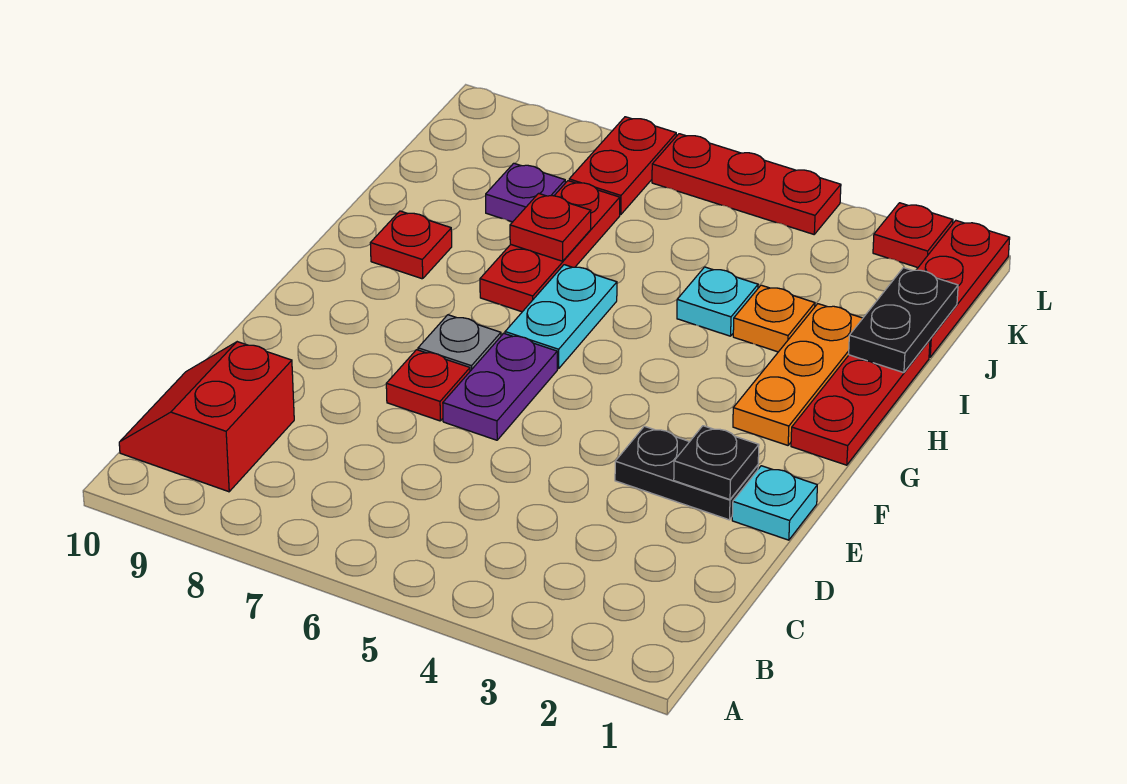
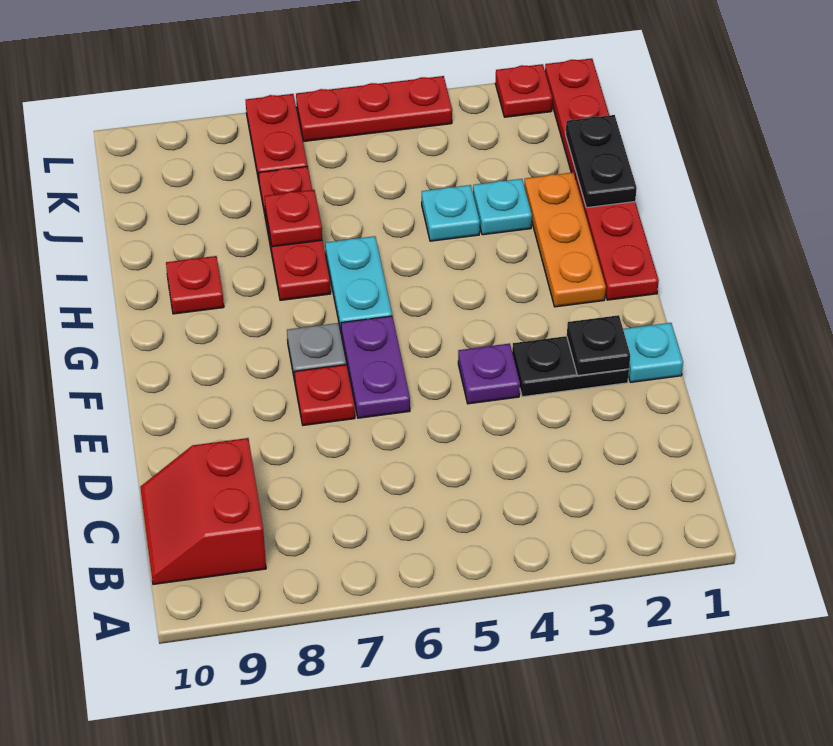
orange 1x1 plate [733,285,815,352] -> cyan 1x1 plate [473,179,532,235]
purple 1x1 plate [486,163,565,222] -> purple 1x1 plate moved to [458,344,520,404]

